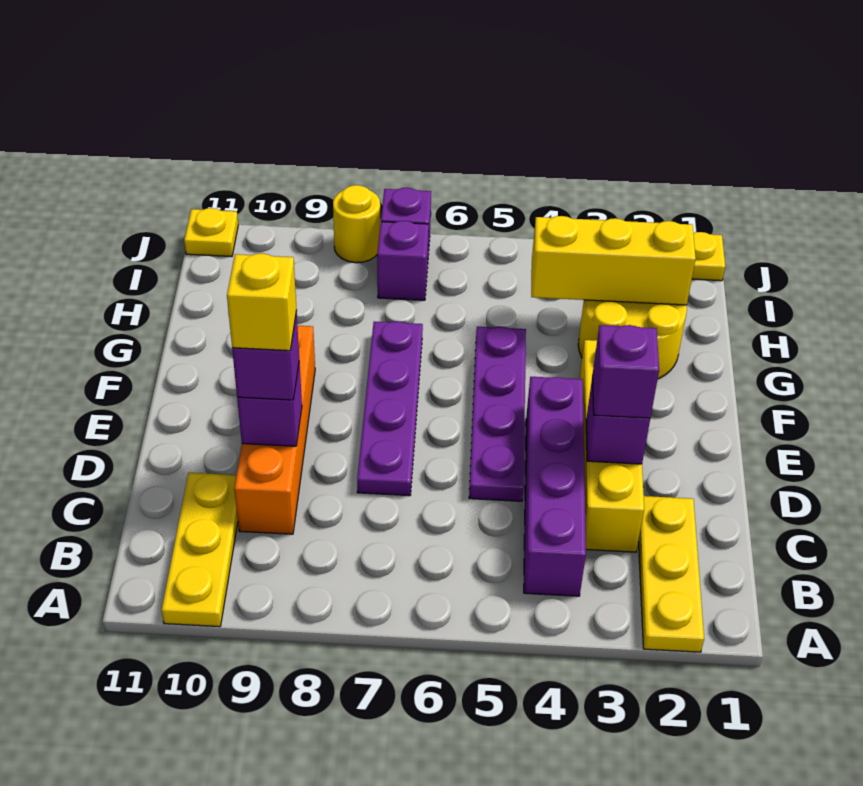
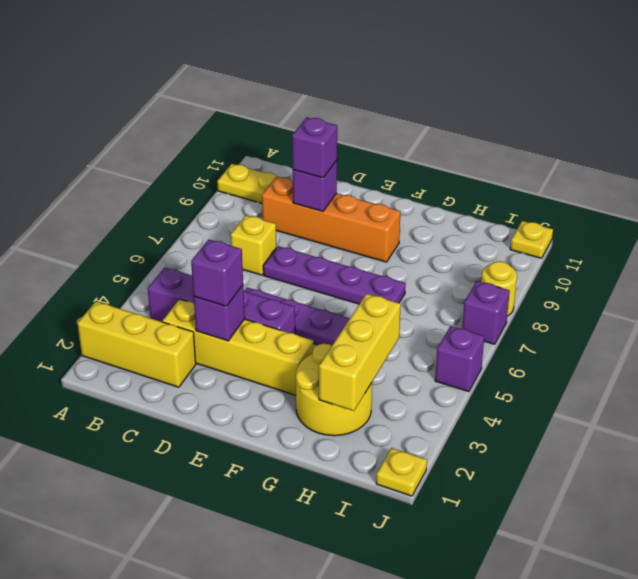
yellow 1x3 plate [638,496,704,652] -> yellow 1x3 brick [78,301,196,387]
yellow 1x1 brick [227,253,297,351] -> yellow 1x1 brick moved to [231,215,276,275]
purple 1x1 brick [377,221,429,300] -> purple 1x1 brick moved to [435,326,484,392]

